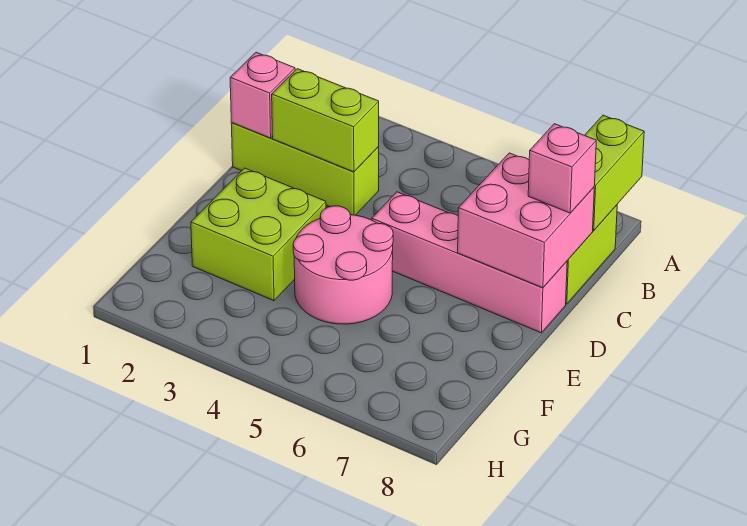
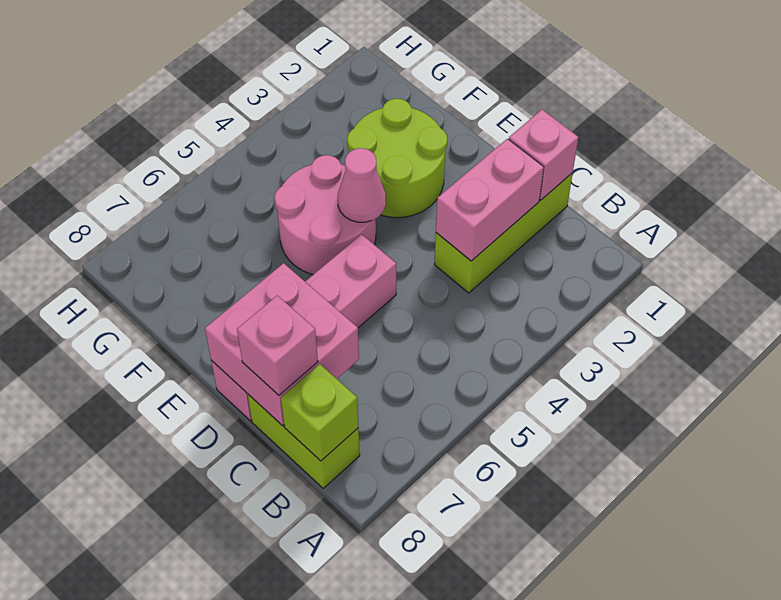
lime 1x2 brick [585,115,644,230] -> lime 1x1 brick [281,364,358,461]
lime 1x2 brick [272,69,379,172] -> pink 1x2 brick [436,139,544,261]
lime 2x2 brick [191,168,326,301] -> lime 2x2 round brick [347,99,447,218]
none -> pink 1x1 cone [338,148,386,222]

